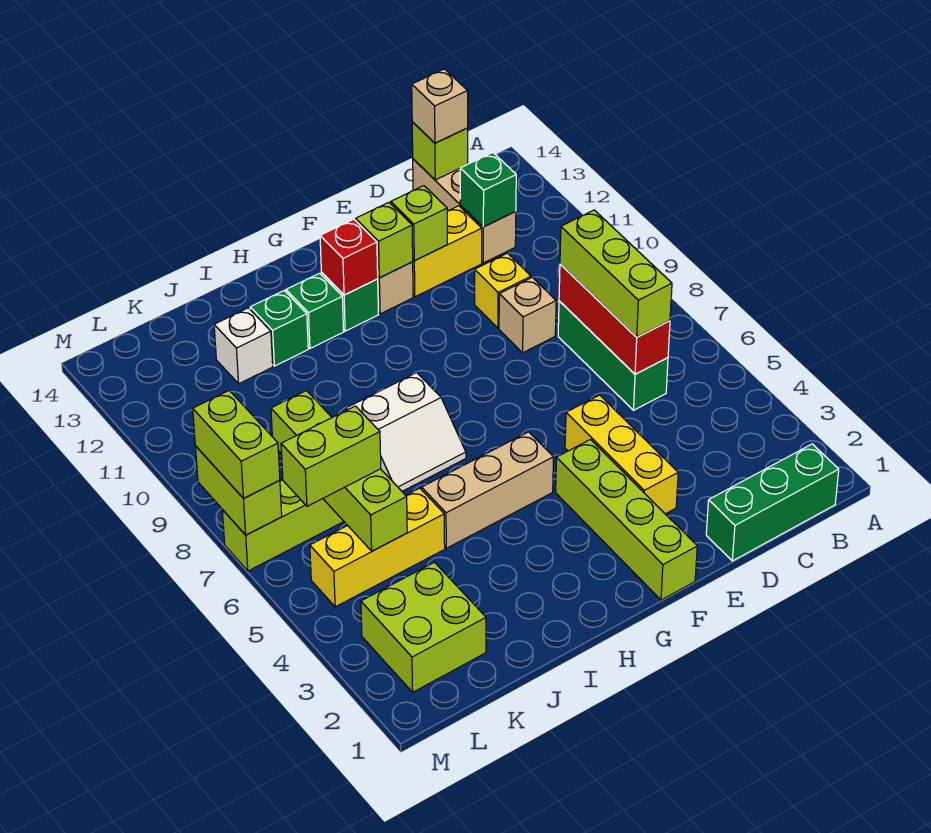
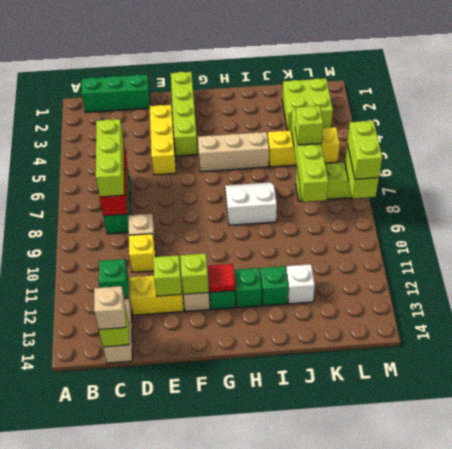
red 1x1 brick [320,219,378,295] -> red 1x1 tile [208,264,235,292]
lime 1x2 brick [281,406,381,506] -> lime 1x1 brick [295,106,323,145]

